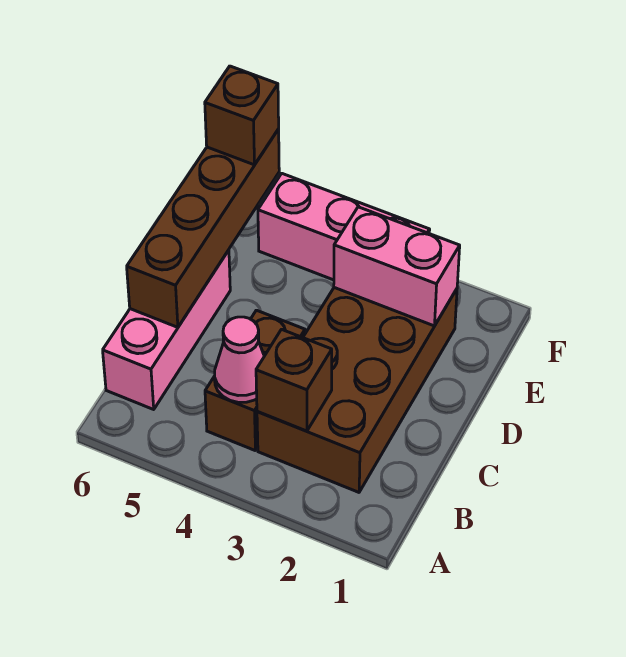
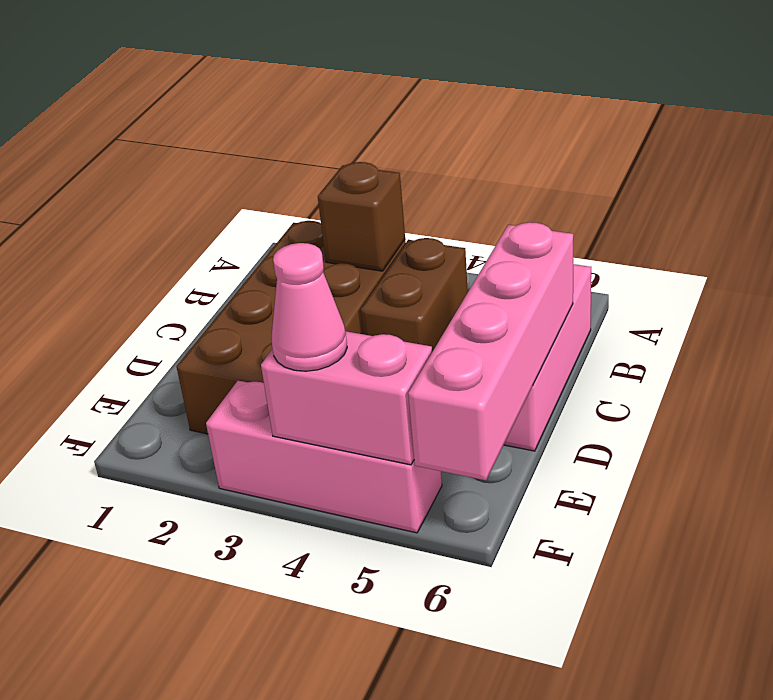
pink 1x1 cone [215,317,264,402] -> pink 1x1 cone moved to [272,243,347,371]
brown 1x4 brick [127,129,279,327] -> pink 1x4 brick [408,222,573,480]
pink 1x2 brick [334,207,460,326] -> pink 1x2 brick moved to [261,331,432,465]
brown 1x1 brick [205,66,279,165] -> none

